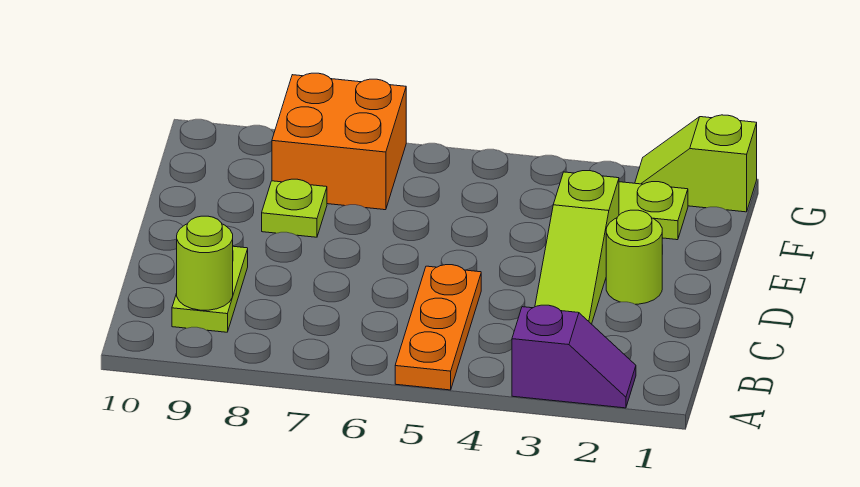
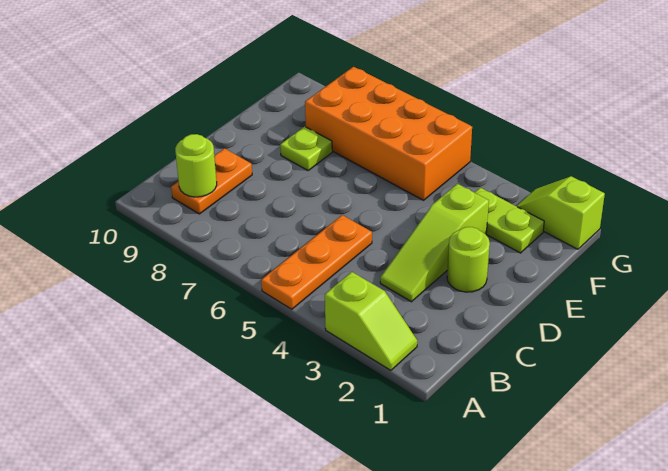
purple 1x2 slope [512,305,636,408] -> lime 1x2 slope [325,272,417,370]
lime 1x2 plate [172,246,248,332] -> orange 1x2 plate [171,148,252,214]
orange 2x2 brick [272,73,406,210] -> orange 2x4 brick [305,67,472,200]

